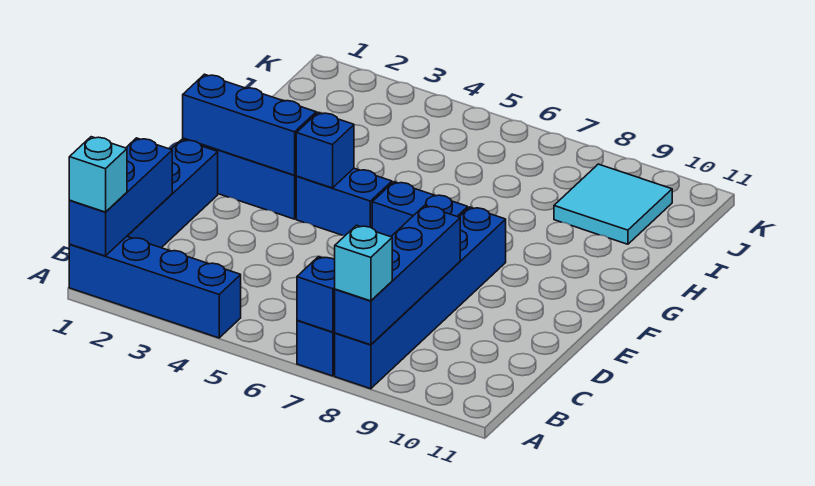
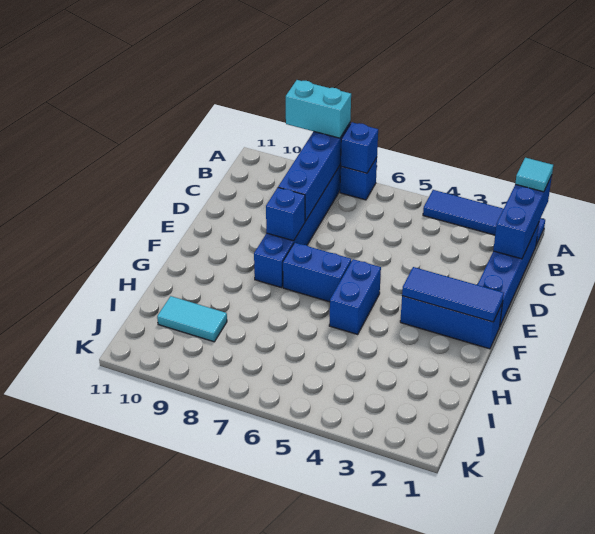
blue 1x4 brick [69,237,241,338] -> blue 1x4 tile [423,190,545,245]
cyan 1x1 brick [69,137,127,212] -> cyan 1x1 tile [515,158,553,192]
cyan 1x1 brick [335,225,392,301] -> cyan 1x2 brick [286,80,351,138]
blue 1x3 brick [183,74,316,175] -> blue 1x3 tile [402,267,504,322]
blue 1x2 brick [296,168,392,236] -> blue 1x2 brick turned to [329,259,381,334]
blue 1x1 brick [296,112,354,188] -> blue 1x1 brick moved to [266,188,305,241]
cyan 2x2 tile [554,164,672,244] -> cyan 1x2 tile [157,296,227,342]

